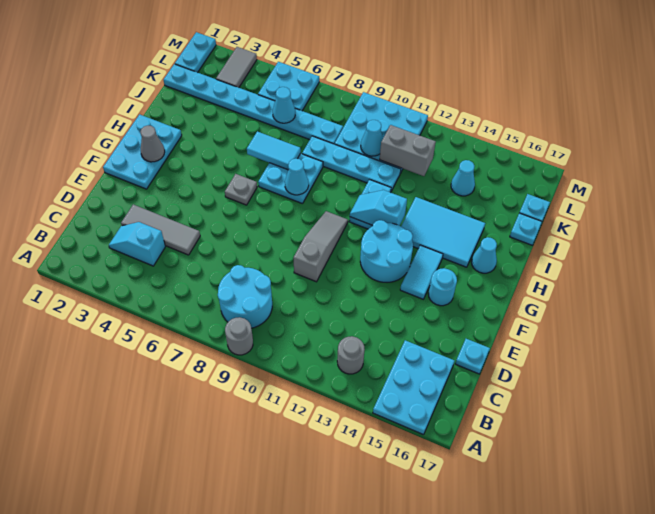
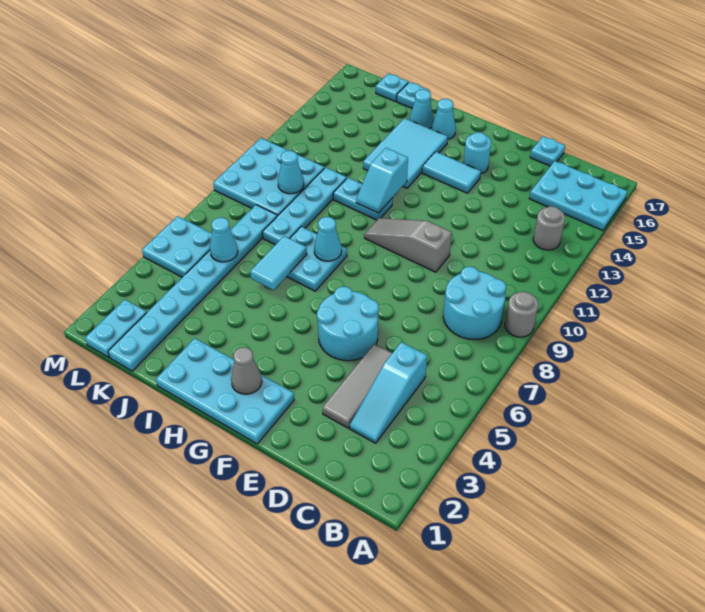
cyan 1x2 slope [109,222,165,266] -> cyan 1x3 slope [350,342,427,443]
cyan 2x3 plate [103,114,182,189] -> cyan 2x4 plate [156,338,294,444]
cyan 2x2 round brick [360,220,413,282] -> cyan 2x2 round brick moved to [317,286,379,361]
grey 1x1 plate [225,174,257,205] -> none
grey 1x2 brick [380,125,436,176] -> none
cyan 1x1 cone [451,160,475,196] -> cyan 1x1 cone moved to [410,90,434,129]
cyan 1x2 plate [175,32,216,73] -> cyan 1x2 plate turned to [85,299,147,357]
grey 1x2 tile [216,47,257,88] -> none

